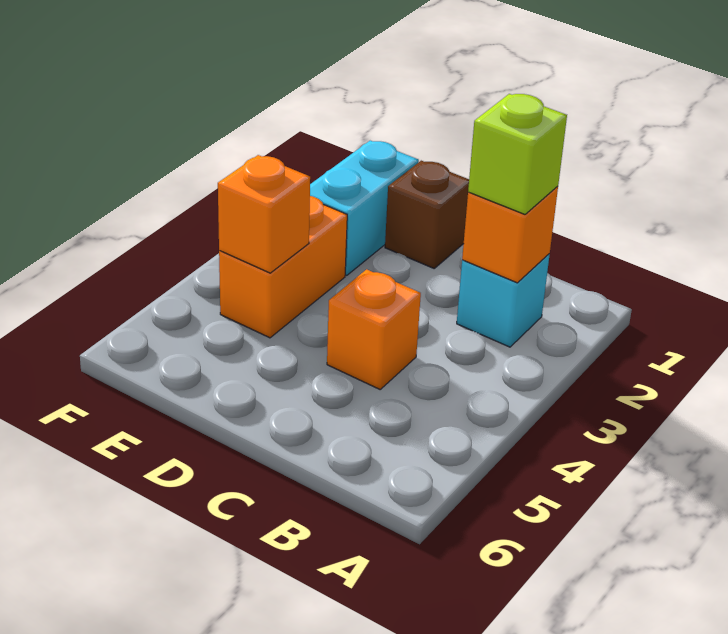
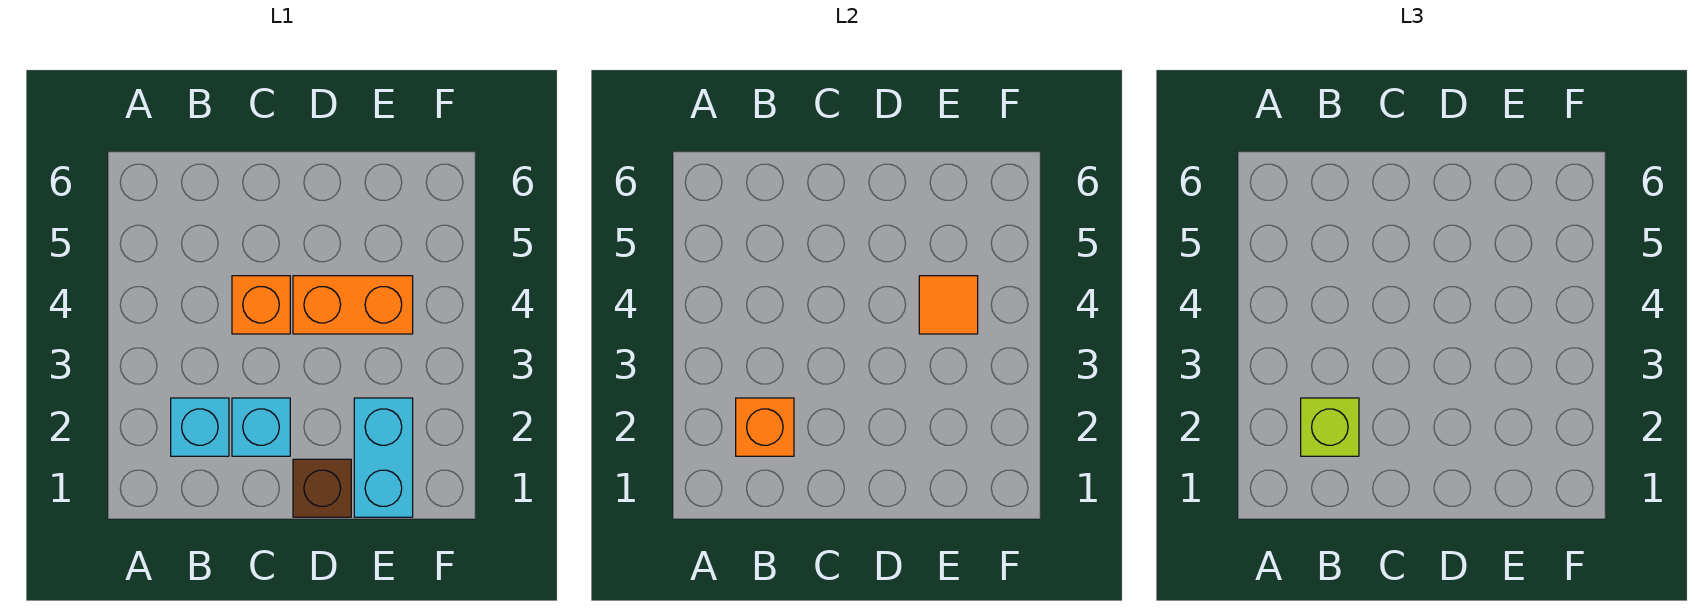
none -> cyan 1x1 brick [232,398,290,456]
orange 1x2 brick [219,196,347,338] -> orange 1x2 brick turned to [293,276,413,334]
orange 1x1 brick [218,155,310,273] -> orange 1x1 tile [919,276,978,334]

